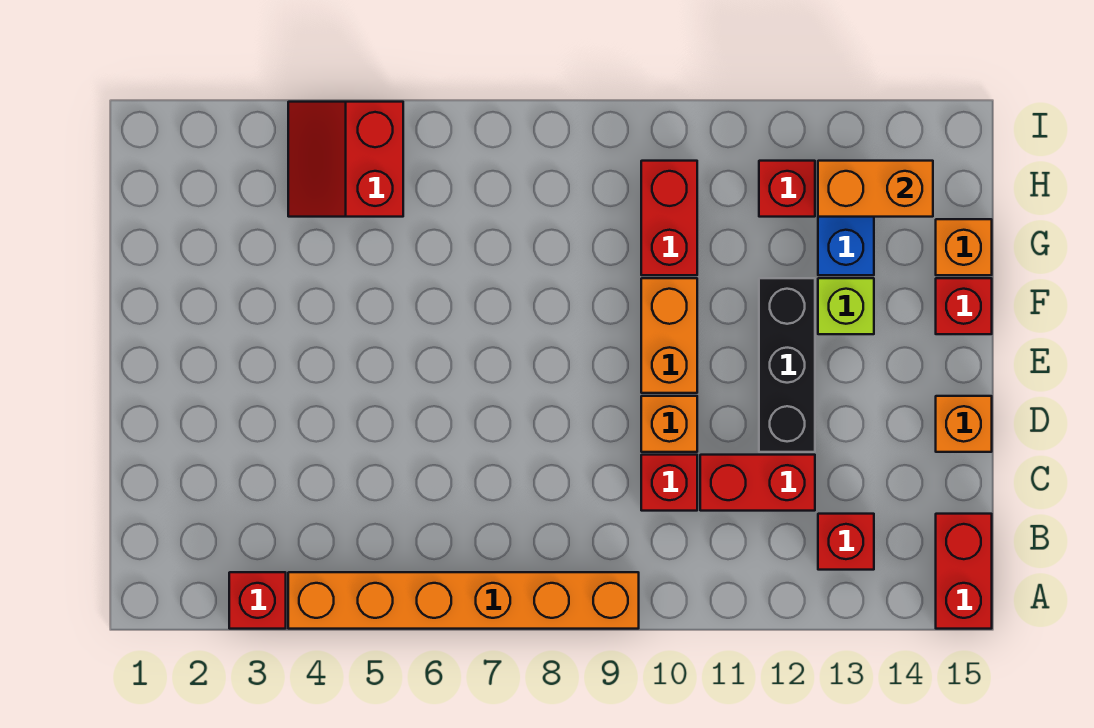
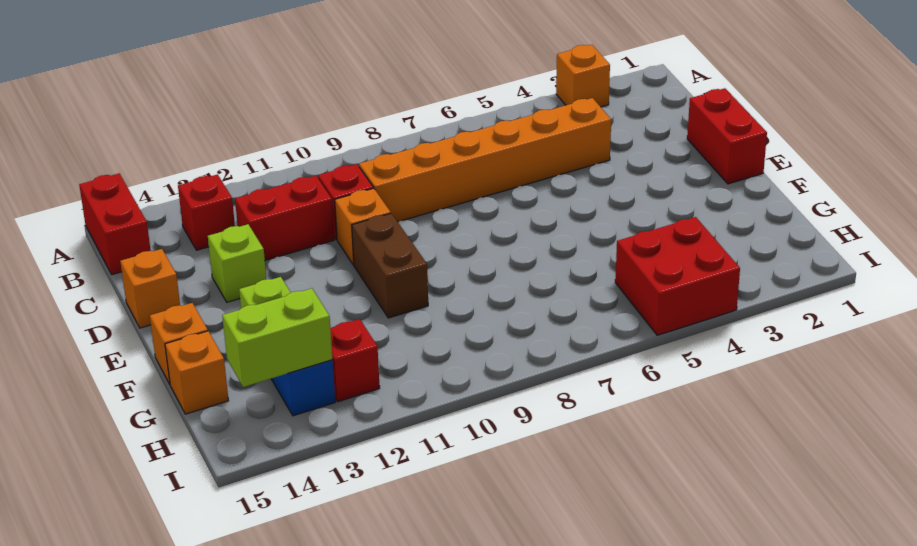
red 1x1 brick [229,572,286,629] -> orange 1x1 brick [556,45,610,107]
orange 1x6 brick [288,572,639,629] -> orange 1x6 brick moved to [359,98,611,222]
black 1x3 brick [759,278,815,452] -> none
none -> lime 1x1 brick [208,224,266,302]
orange 1x2 brick [641,278,697,393] -> brown 1x2 brick [352,213,428,318]
red 1x1 brick [936,278,992,334] -> orange 1x1 brick [150,303,208,384]
red 1x2 brick [641,161,697,275] -> red 1x2 brick moved to [687,88,767,184]
red 2x2 slope [288,102,403,217] -> red 2x2 brick [615,217,740,335]
orange 1x2 brick [818,161,933,217] -> lime 1x2 brick [222,288,332,387]

